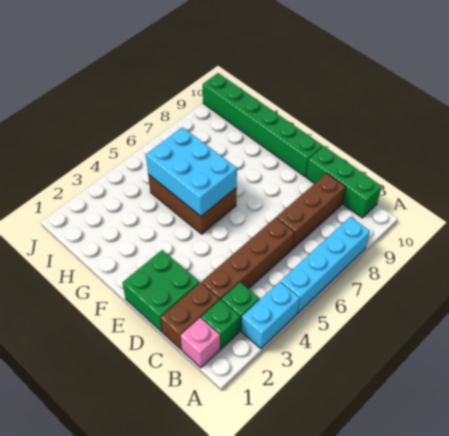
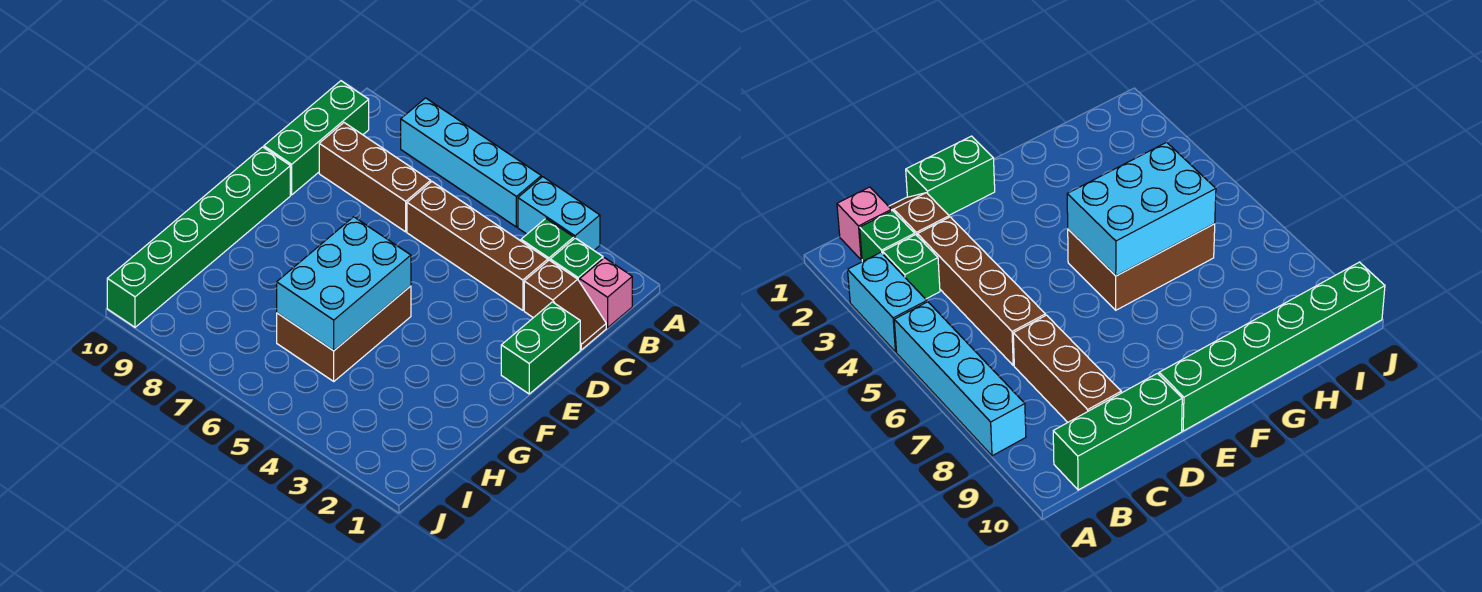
brown 1x2 brick [161,283,220,349] -> brown 1x2 slope [524,260,606,350]
green 2x2 brick [122,250,200,332] -> green 1x2 brick [501,302,580,394]

